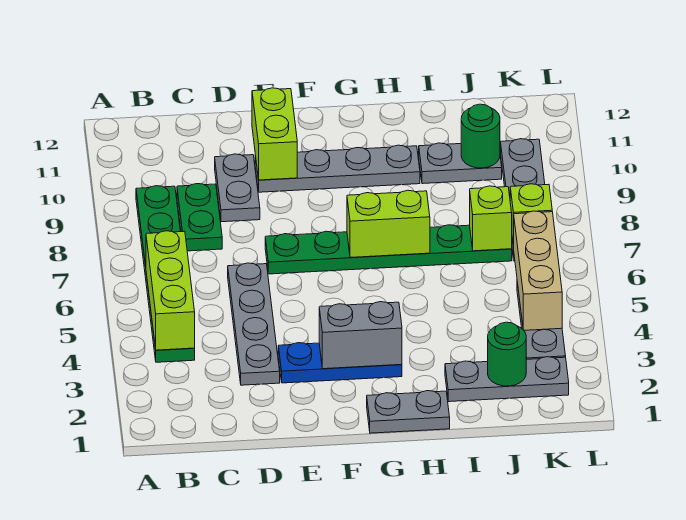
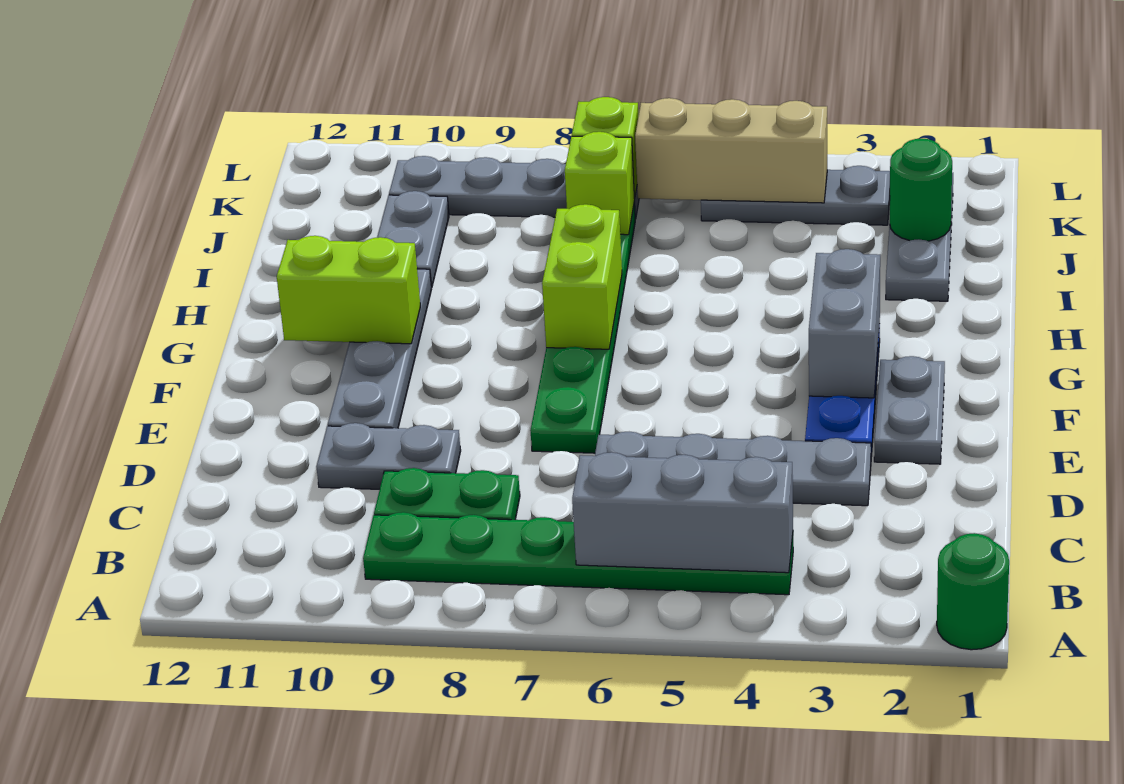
lime 1x3 brick [146,231,195,350] -> grey 1x3 brick [572,452,793,573]
lime 1x2 brick [252,88,297,180] -> lime 1x2 brick moved to [277,236,420,344]
grey 1x2 plate [367,391,450,433] -> grey 1x2 plate moved to [874,356,945,464]
green 1x1 round brick [461,104,500,168] -> green 1x1 round brick moved to [937,533,1009,650]

